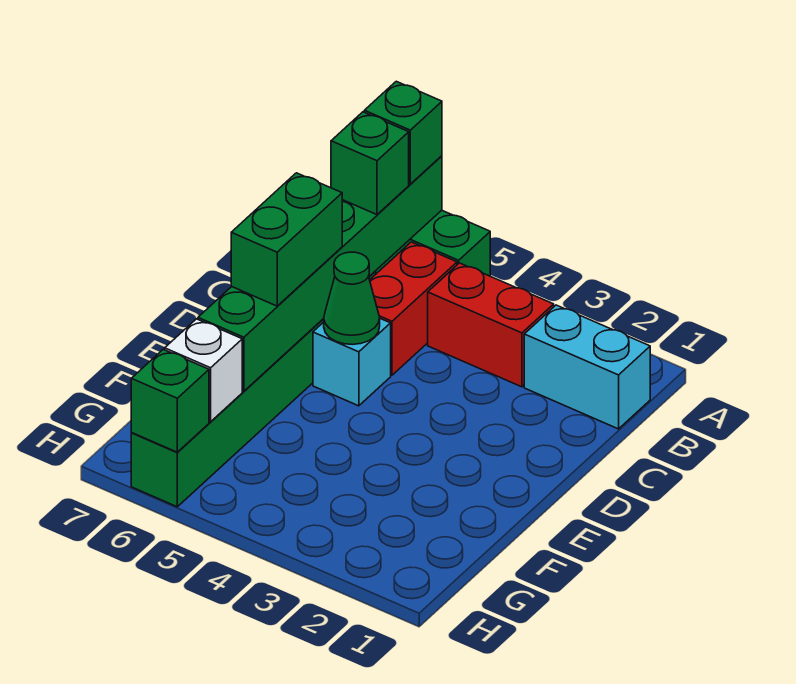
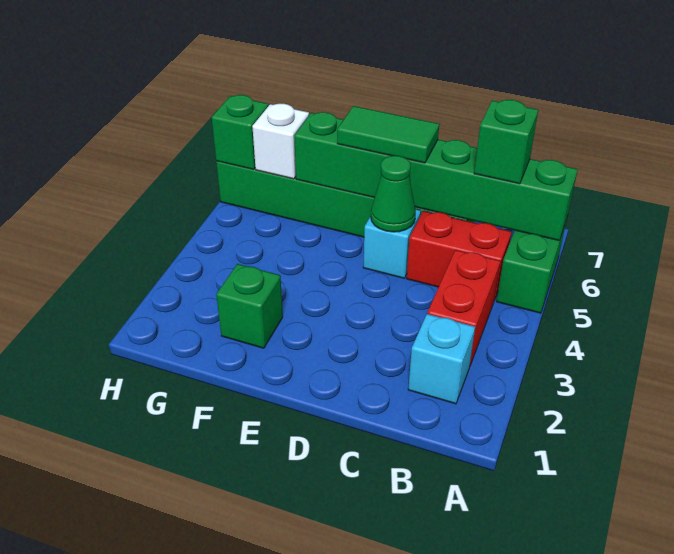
green 1x1 brick [364,81,442,184] -> green 1x1 brick moved to [216,264,283,348]
cyan 1x2 brick [524,305,650,429] -> cyan 1x1 brick [408,314,475,404]
green 1x2 brick [231,173,342,306] -> green 1x2 tile [337,106,439,163]

